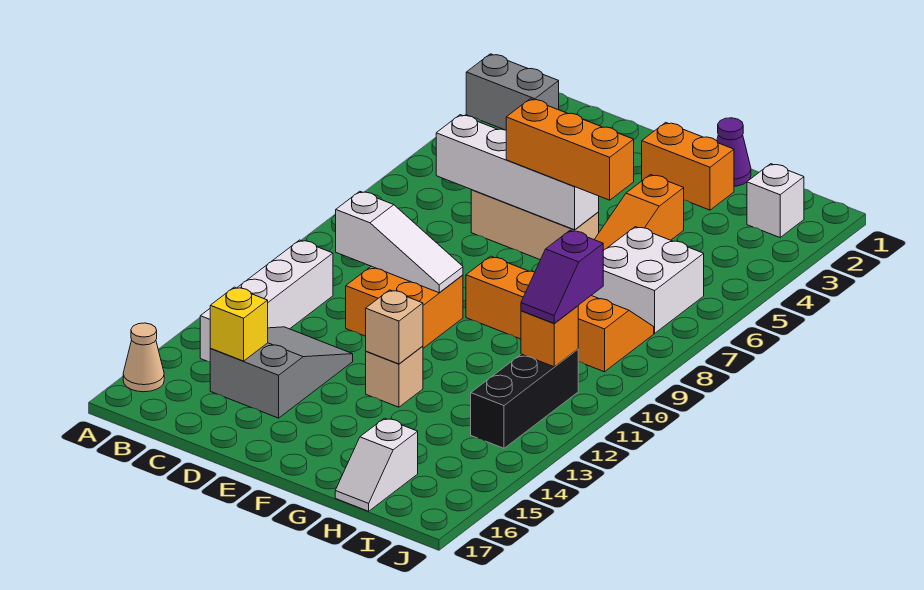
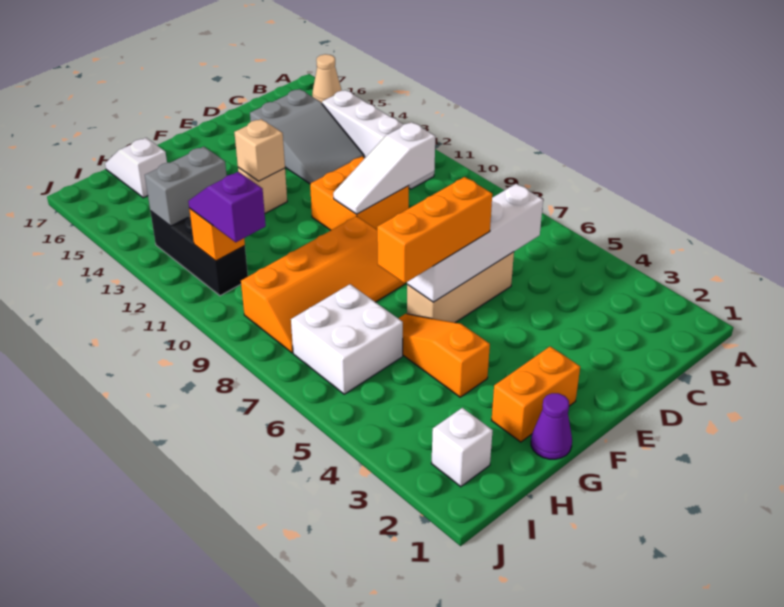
grey 1x2 brick [466,54,559,130] -> grey 1x2 brick moved to [145,147,227,226]
yellow 1x1 brick [210,287,268,361] -> none

